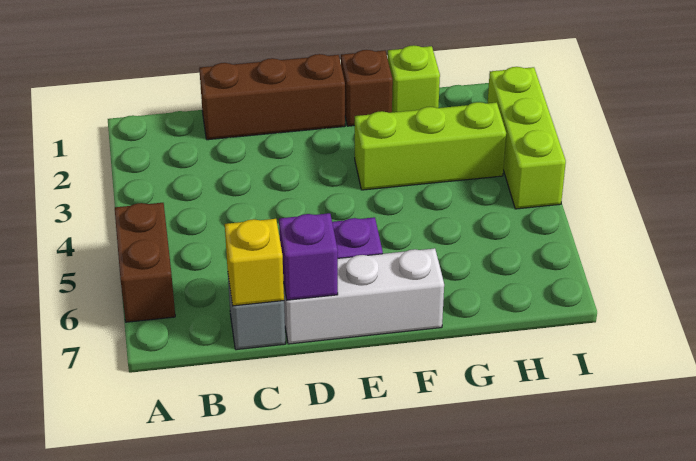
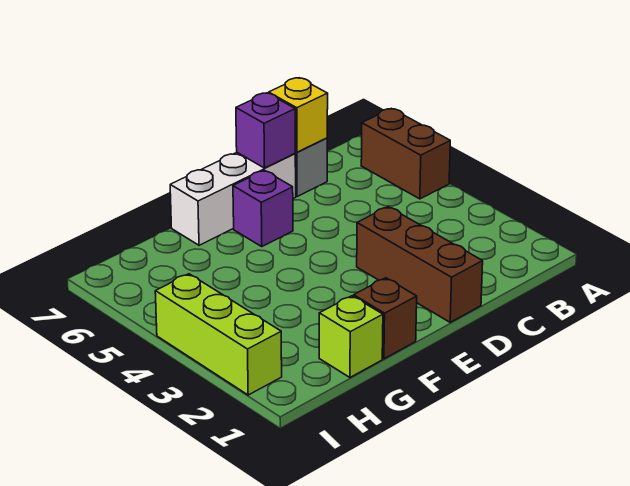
brown 1x3 brick [199,54,345,140] -> brown 1x3 brick turned to [357,207,483,322]
lime 1x3 brick [355,102,506,190] -> none

